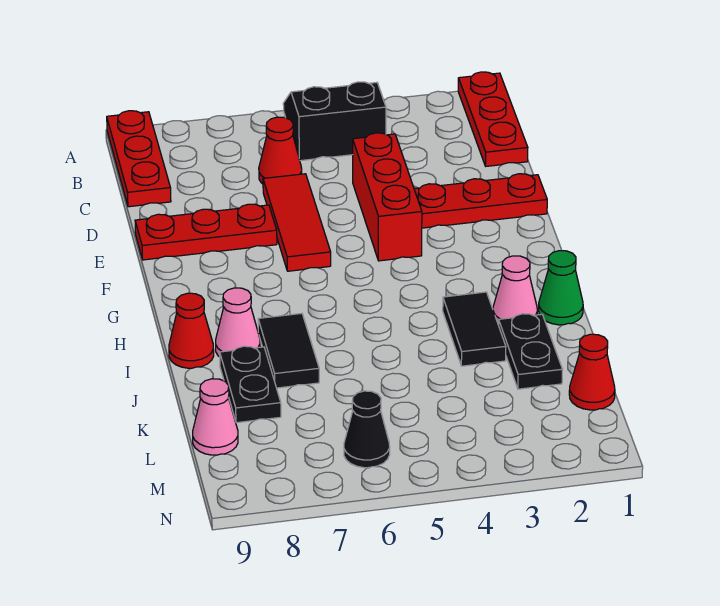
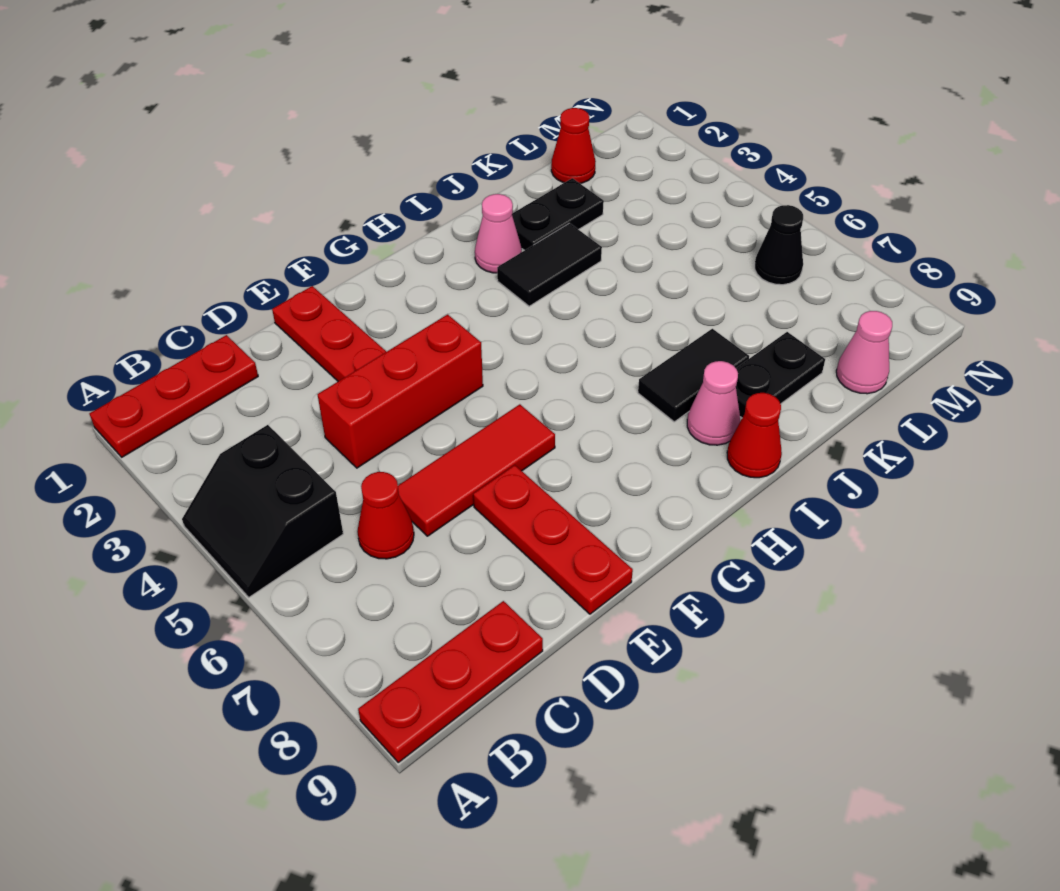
green 1x1 cone [539,251,583,325] -> none

